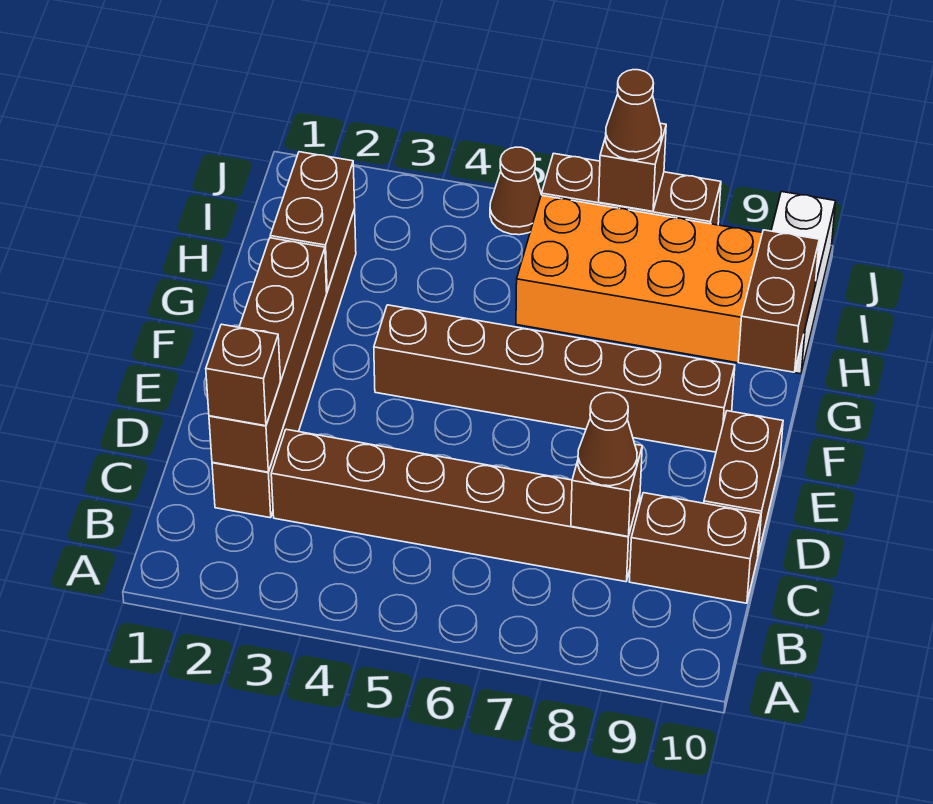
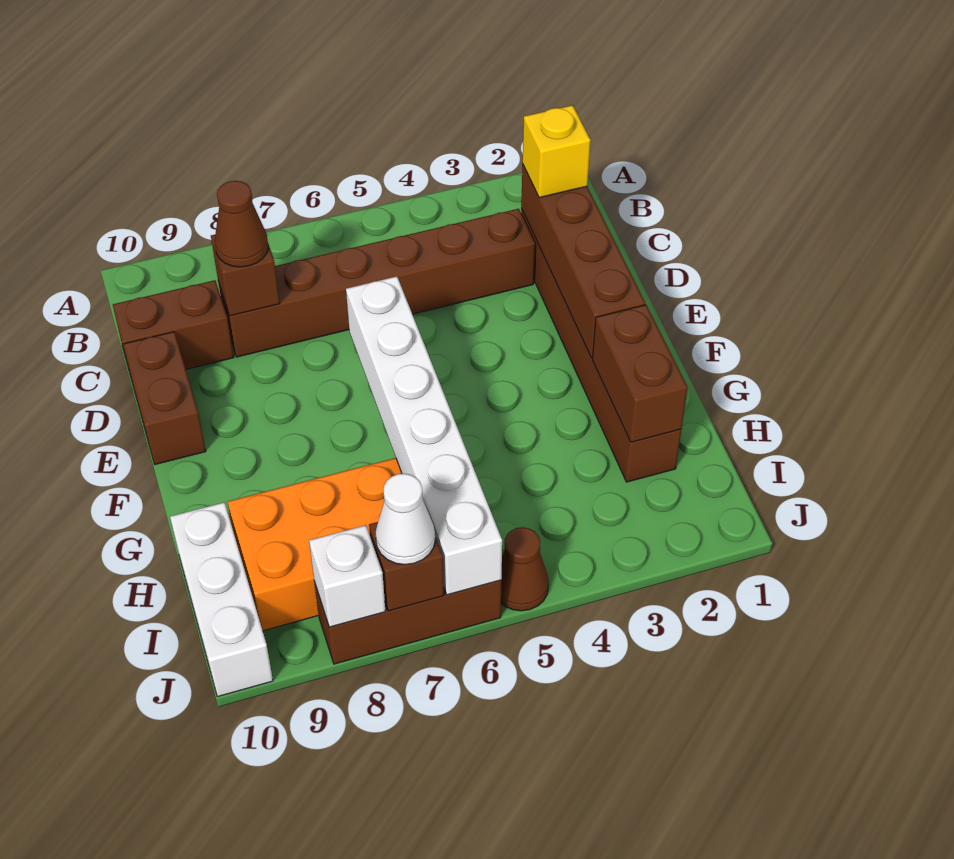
brown 1x1 brick [206,324,281,426] -> yellow 1x1 brick [523,105,591,198]
none -> white 1x6 brick [346,276,502,595]
brown 1x6 brick [374,305,735,452] -> none
brown 1x2 brick [738,230,819,372] -> none
brown 1x1 cone [606,70,662,160] -> white 1x1 cone [375,474,435,565]
none -> white 1x1 brick [309,525,385,627]

